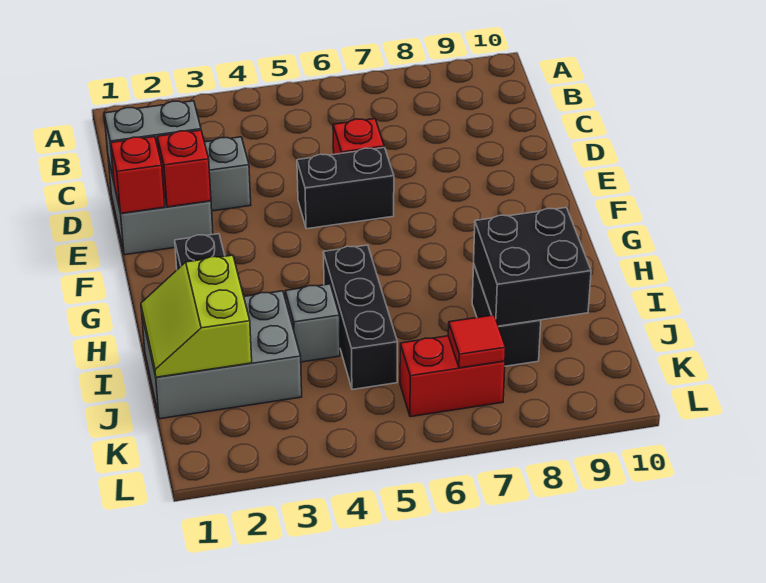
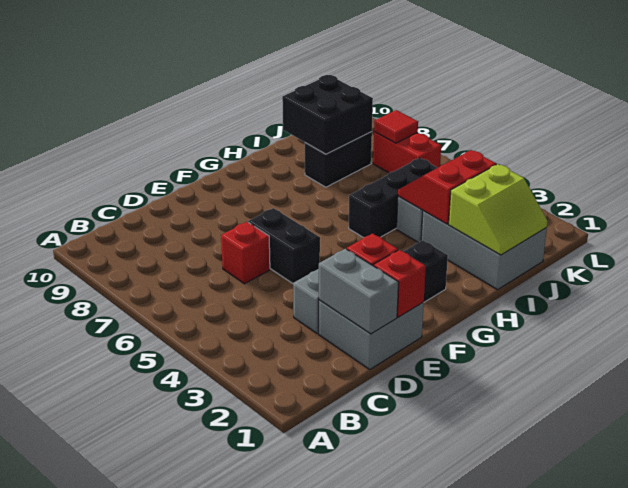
none -> red 2x2 slope [398,150,496,224]

